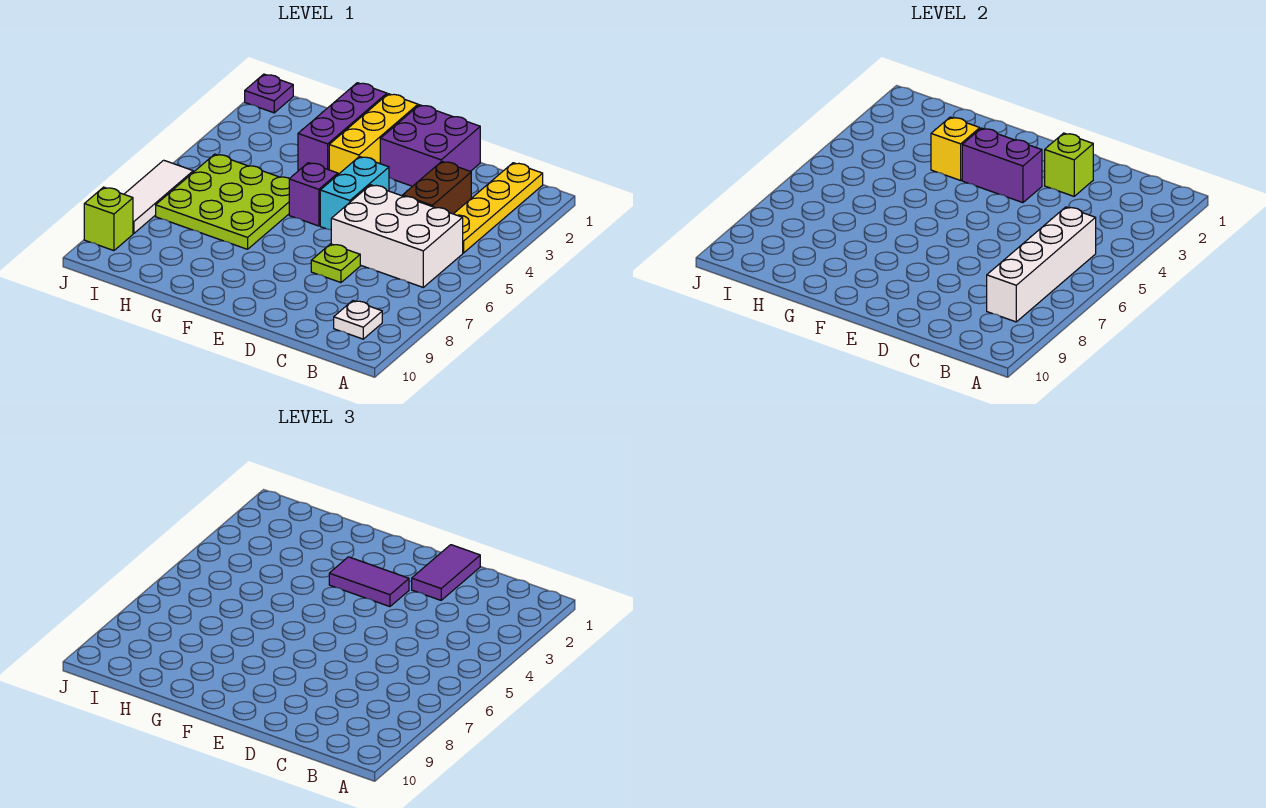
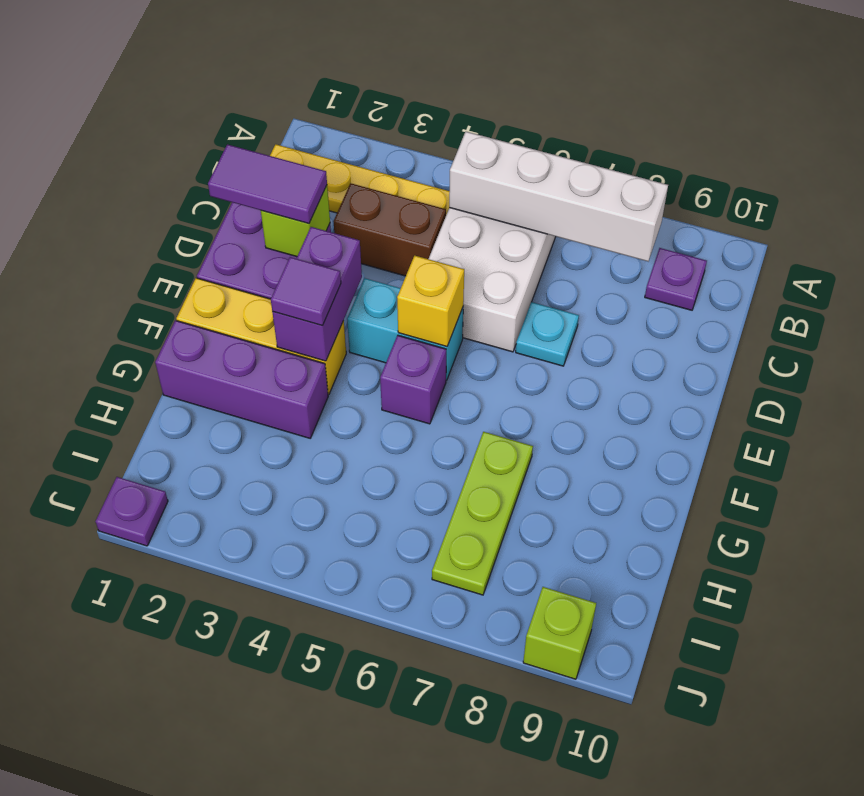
white 1x1 plate [334,301,382,339] -> purple 1x1 plate [645,248,707,310]
lime 1x1 plate [311,244,360,283] -> cyan 1x1 plate [516,302,579,366]
purple 1x2 tile [329,557,409,607] -> purple 1x1 tile [271,257,341,326]
yellow 1x1 brick [931,117,980,180] -> yellow 1x1 brick moved to [397,256,464,347]
lime 3x3 plate [156,154,289,249] -> lime 1x3 plate [432,432,533,595]
white 1x3 tile [124,160,193,233] -> none

